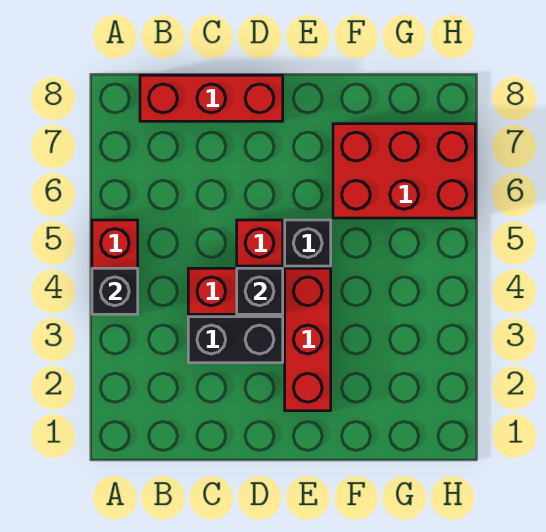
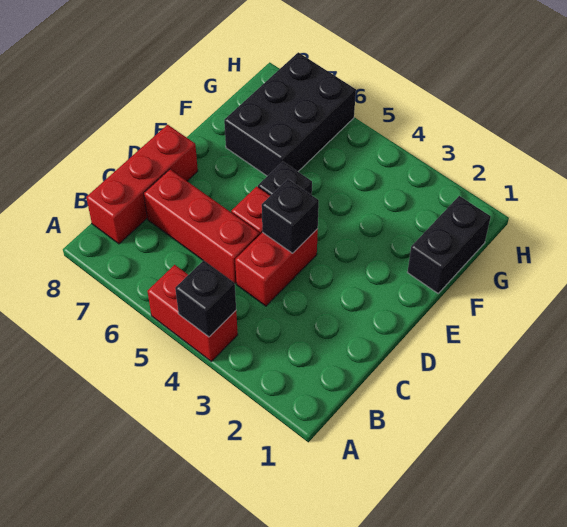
black 1x2 brick [188,317,283,363] -> black 1x2 brick moved to [407,196,491,293]
red 1x3 brick [285,268,331,411] -> red 1x3 brick moved to [144,169,260,284]
red 2x3 brick [333,124,475,218] -> black 2x3 brick [224,52,356,176]

